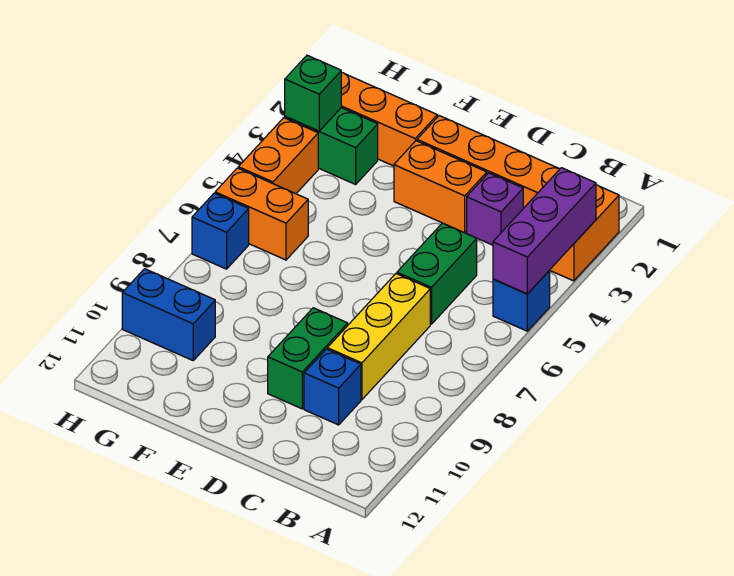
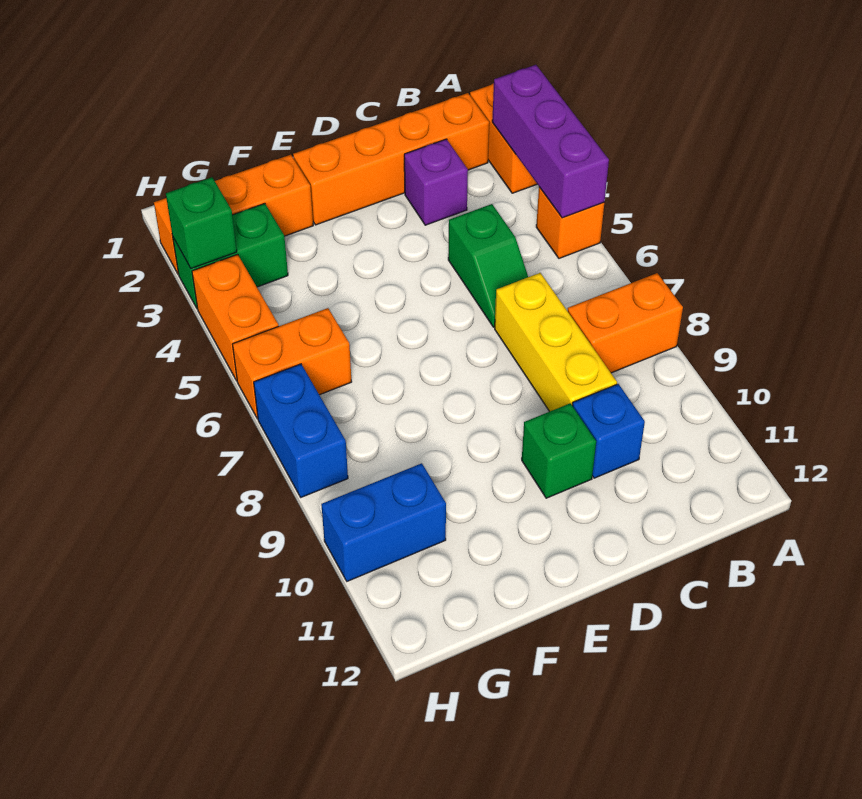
blue 1x1 brick [493,270,550,331] -> orange 1x1 brick [536,187,604,258]
green 1x2 brick [397,223,477,324] -> green 1x2 slope [448,204,528,327]
orange 1x2 brick [394,141,487,233] -> orange 1x2 brick moved to [568,273,683,373]
green 1x2 brick [268,308,348,409] -> green 1x1 brick [522,403,596,498]
blue 1x1 brick [192,193,249,269] -> blue 1x2 brick [254,364,348,497]

